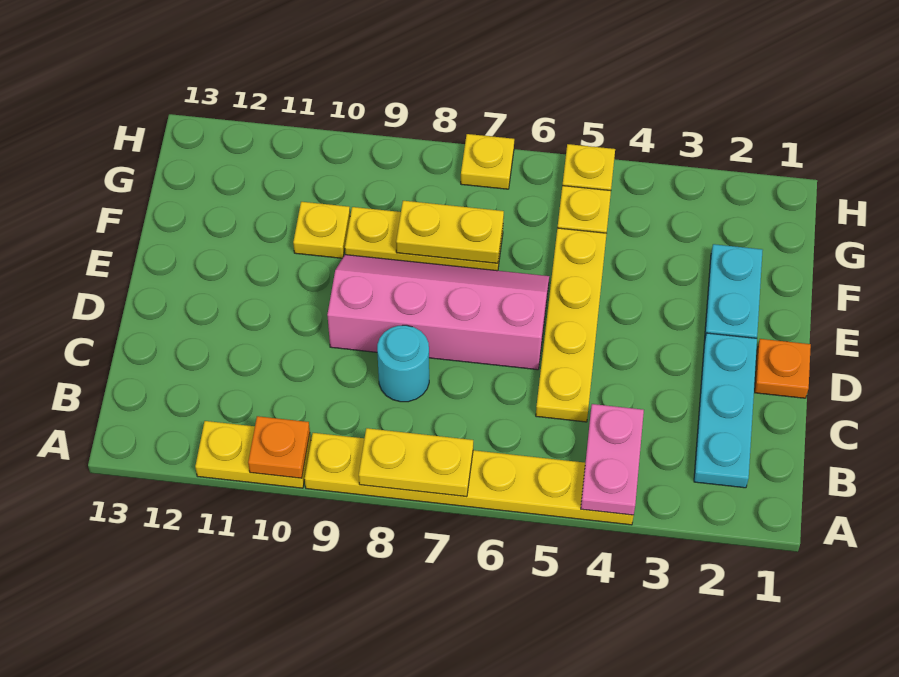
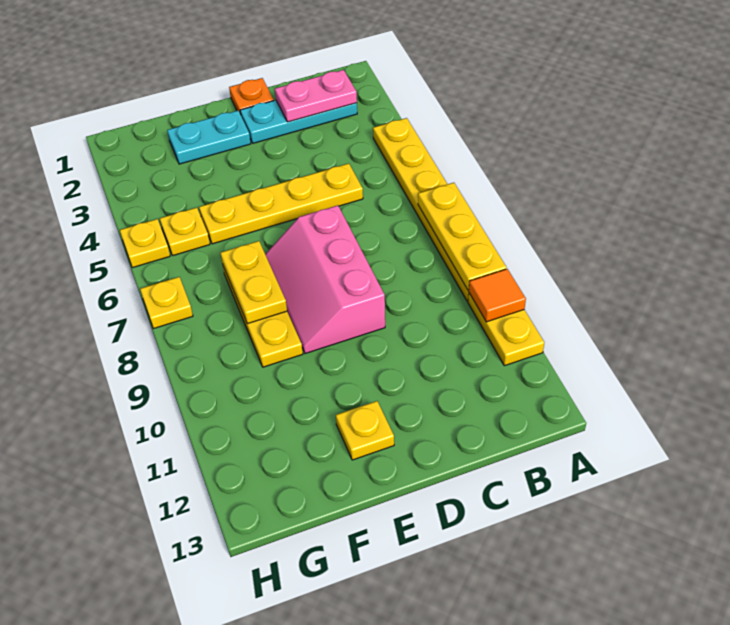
pink 1x2 plate [581,404,644,515] -> pink 1x2 plate moved to [275,70,357,122]
yellow 1x2 plate [359,428,473,497] -> yellow 1x3 plate [418,183,507,290]
orange 1x1 plate [248,416,310,478] -> orange 1x1 tile [469,269,526,322]
cyan 1x1 round brick [377,325,429,402] -> none
pink 2x4 slope [327,255,549,370] -> pink 2x3 slope [265,205,385,354]
yellow 1x1 plate [293,202,350,258] -> yellow 1x1 plate moved to [336,401,394,460]

